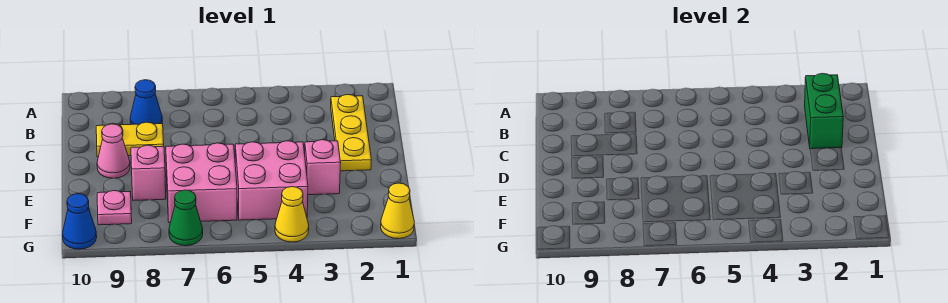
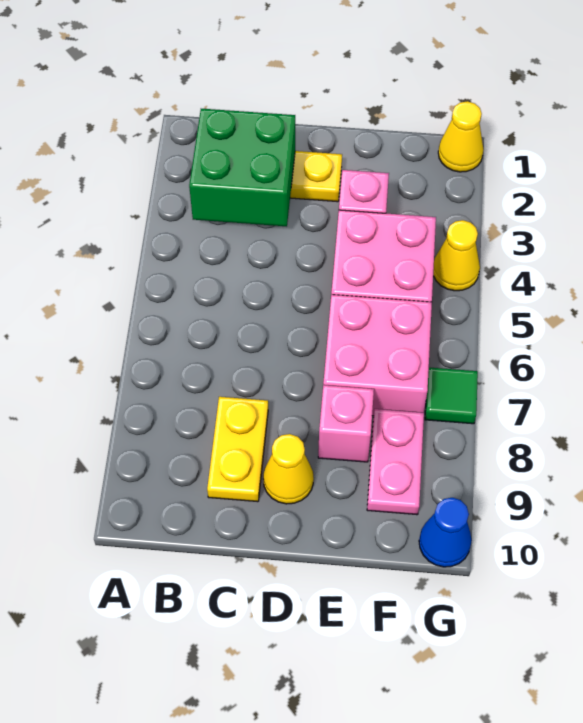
green 1x2 brick [805,73,843,149] -> green 2x2 brick [189,109,295,226]
blue 1x1 cone [130,80,162,124] -> none
pink 1x1 cone [97,124,130,178] -> yellow 1x1 cone [263,434,314,504]
pink 1x1 plate [97,191,132,225] -> pink 1x2 plate [367,409,424,515]
green 1x1 cone [169,190,203,246] -> green 1x1 tile [425,367,478,424]

